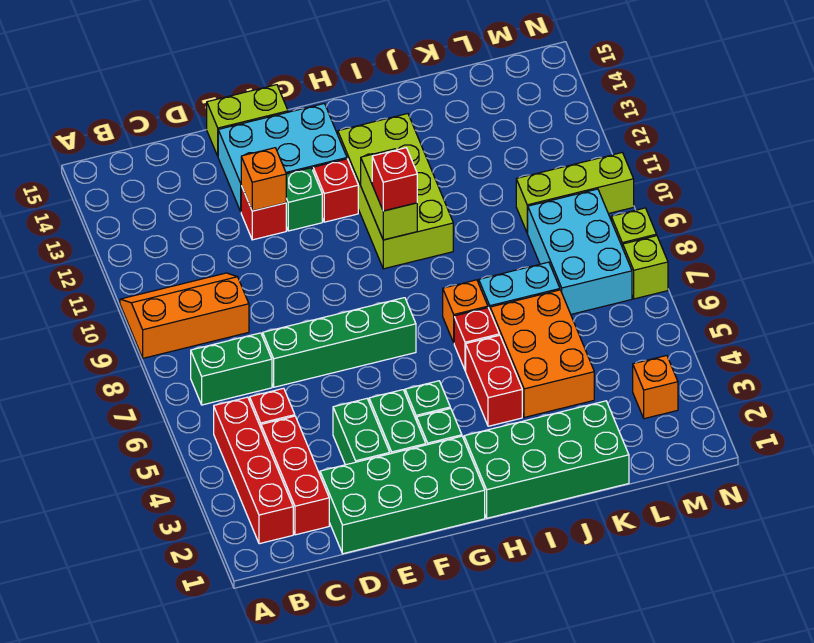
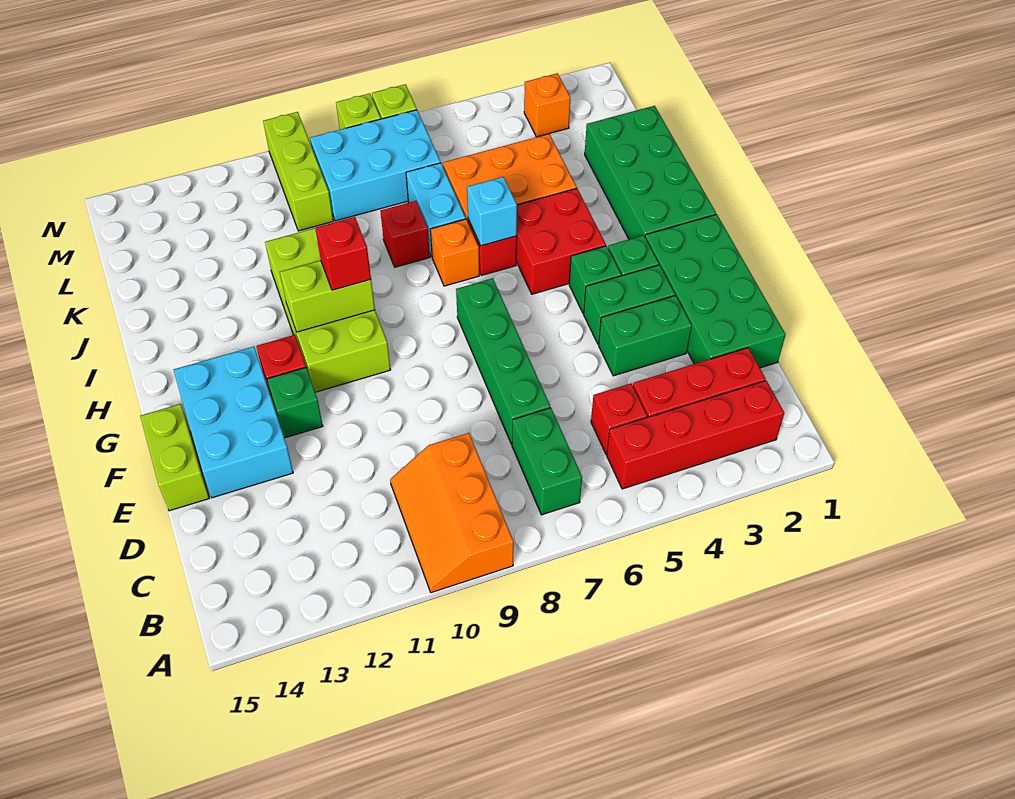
red 1x1 brick [241,186,286,240] -> red 1x1 brick moved to [380,201,430,267]
orange 1x1 brick [241,148,286,211] -> none
lime 2x4 brick [338,114,453,269] -> lime 2x4 brick turned to [265,228,391,392]
red 1x2 brick [466,335,522,426] -> red 2x2 brick [516,188,606,294]
none -> cyan 1x1 brick [467,177,517,246]

